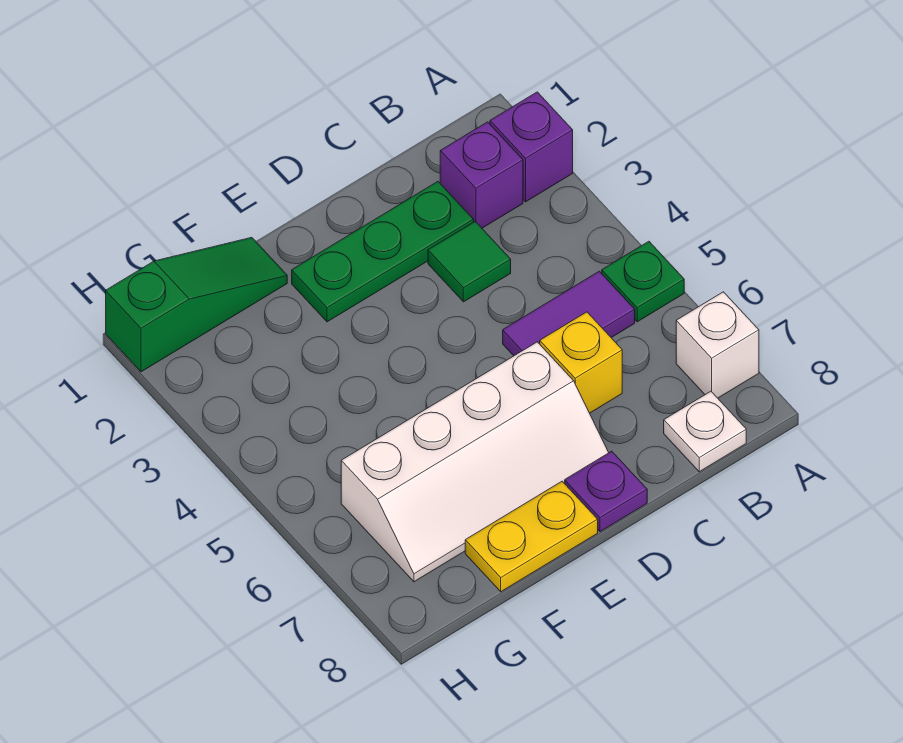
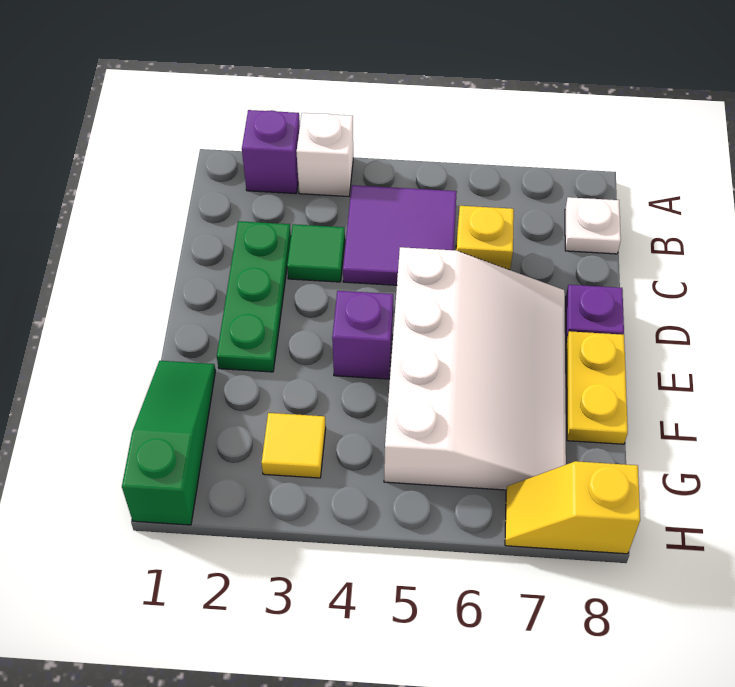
green 1x1 plate [602,241,684,322] -> none
white 1x1 brick [676,292,759,398] -> white 1x1 brick moved to [297,113,353,196]
purple 1x1 brick [440,122,523,228] -> purple 1x1 brick moved to [332,291,393,379]
purple 1x2 tile [503,271,635,356] -> purple 2x2 tile [343,185,457,285]
white 2x4 slope [341,342,609,582] -> white 3x4 slope [384,247,566,490]
none -> yellow 1x1 tile [262,413,326,478]
none -> yellow 1x2 slope [505,461,640,554]

